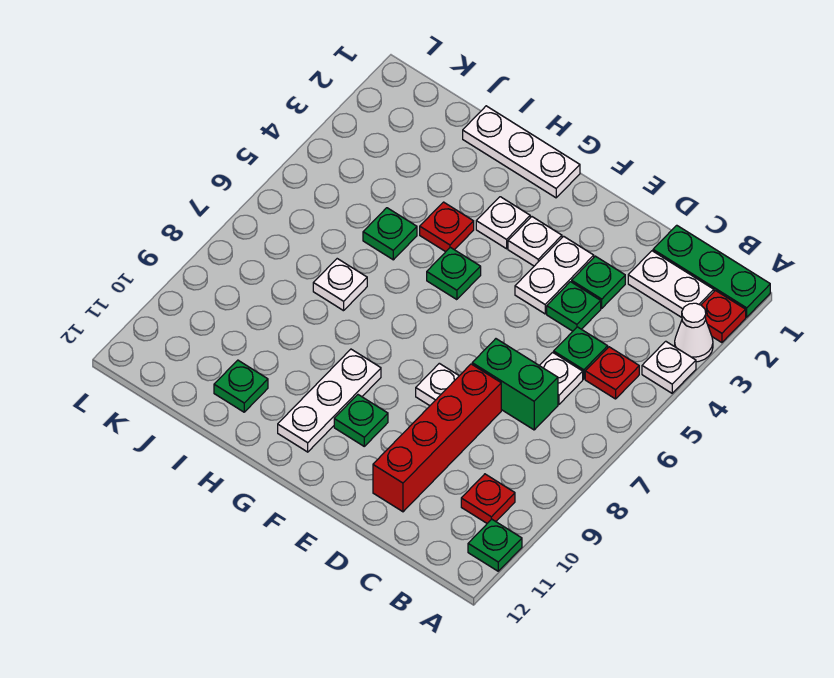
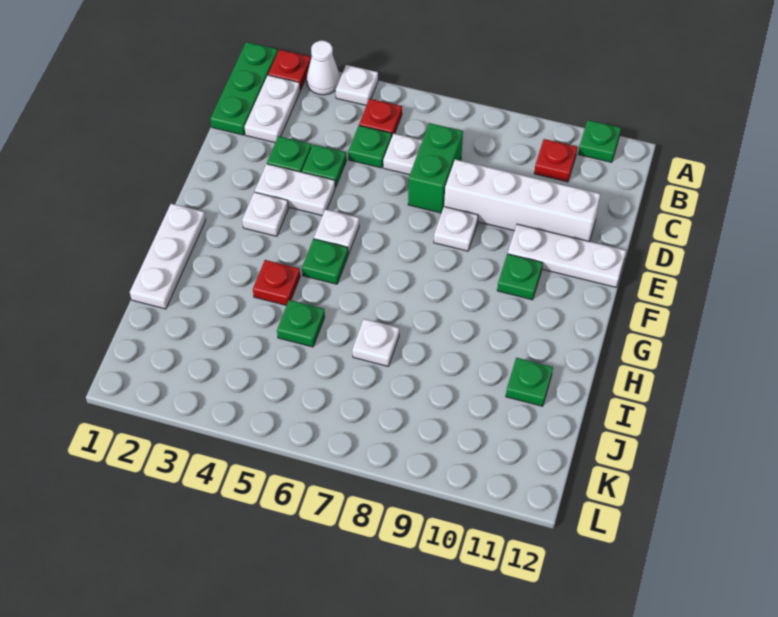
red 1x4 brick [373,364,501,512] -> white 1x4 brick [444,160,600,241]
white 1x1 plate [476,197,530,249] -> white 1x1 plate moved to [314,209,359,254]
white 1x3 plate [278,349,381,452] -> white 1x3 plate moved to [508,224,626,287]

